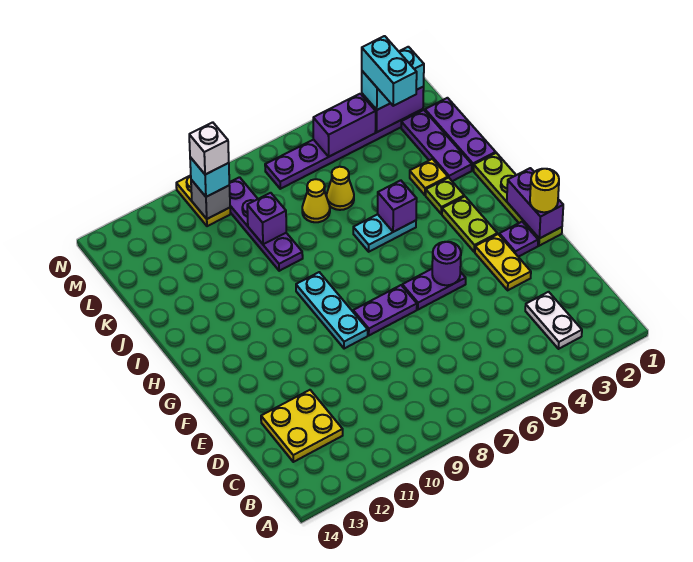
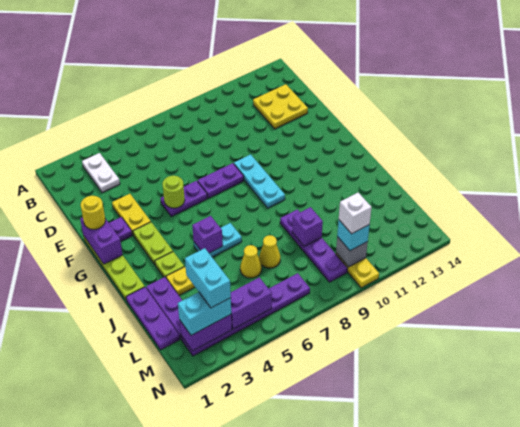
purple 1x1 round brick [432,242,461,285] -> lime 1x1 round brick [162,176,185,208]

